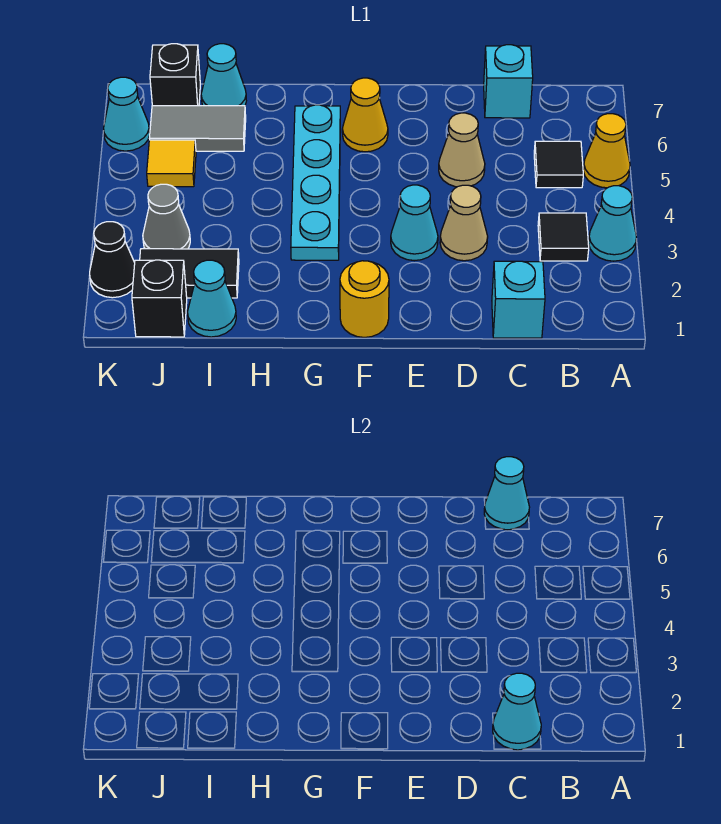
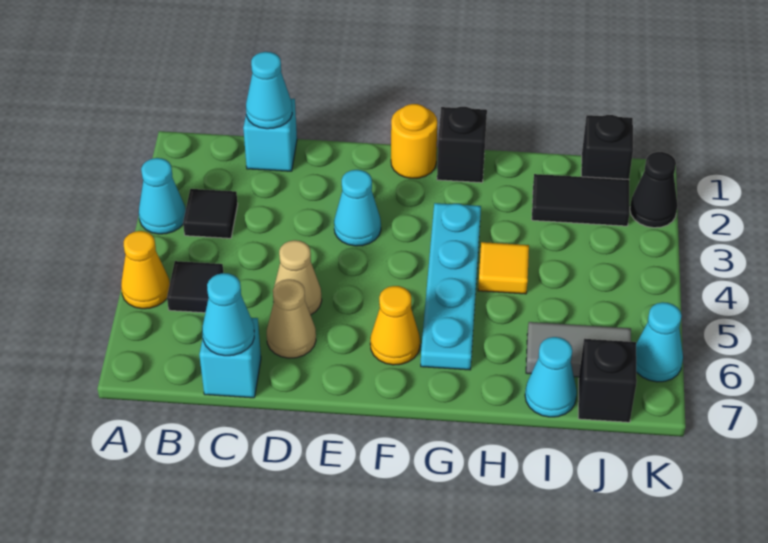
tan 1x1 cone [440,185,488,261] -> tan 1x1 cone moved to [267,279,316,358]
none -> black 1x1 brick [437,107,487,183]
cyan 1x1 cone [188,260,236,337] -> none
grey 1x1 cone [143,184,190,249] -> none
yellow 1x1 tile [147,140,196,187] -> yellow 1x1 tile moved to [478,242,529,294]

